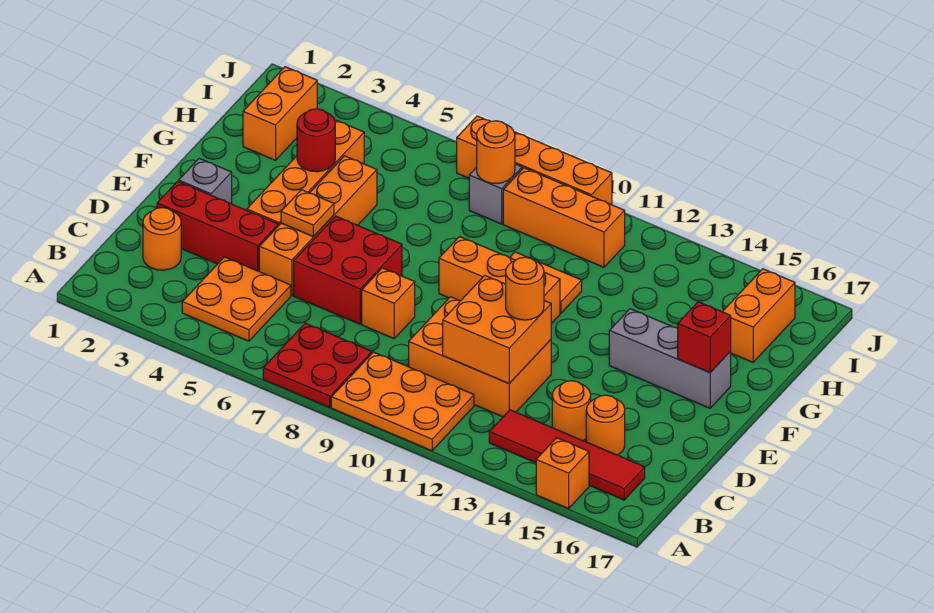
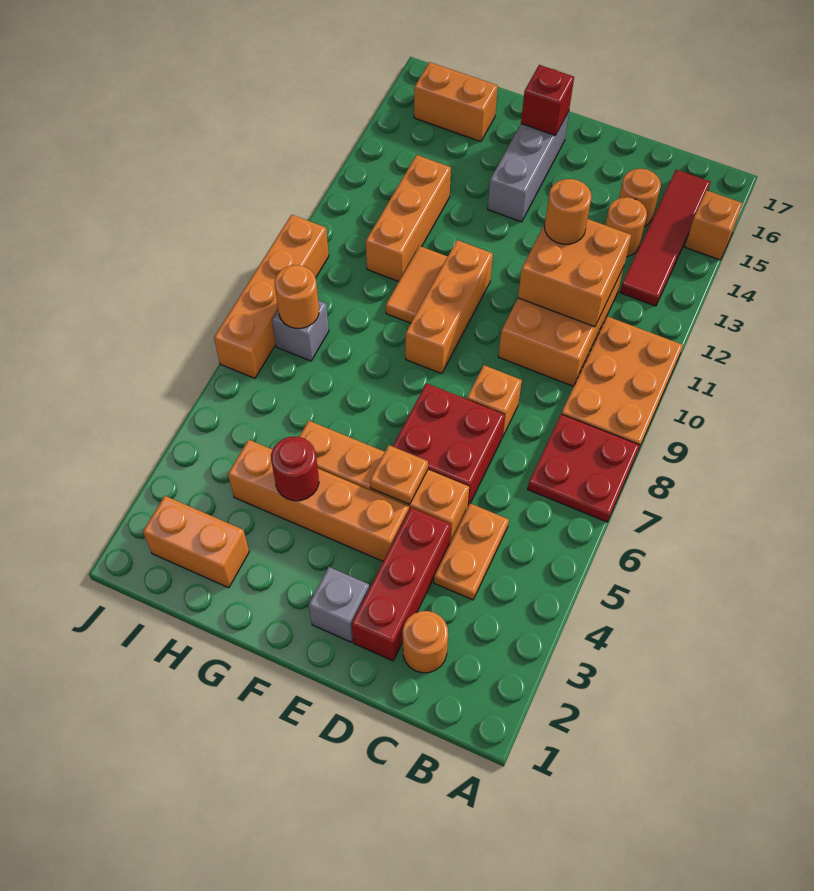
orange 2x2 plate [182,257,291,341] -> orange 1x2 plate [434,503,509,600]
orange 1x3 brick [503,168,625,267] -> orange 1x3 brick moved to [366,155,451,282]

